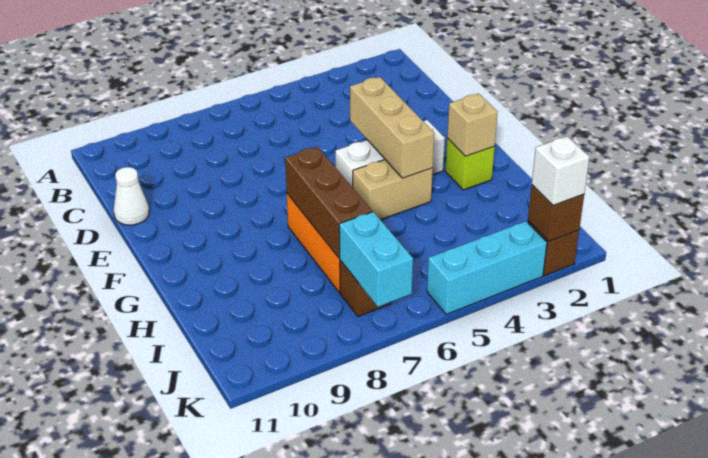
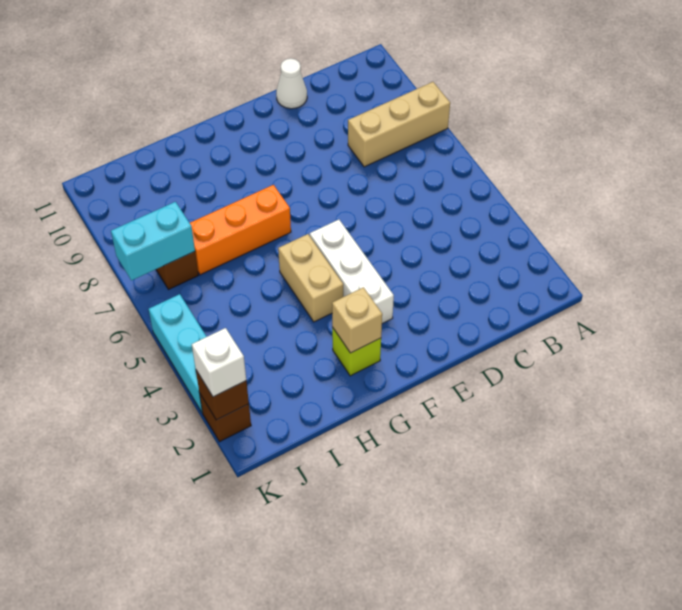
tan 1x3 brick [350,77,434,178] -> tan 1x3 brick moved to [348,82,450,167]
brown 1x3 brick [285,147,372,258] -> none

